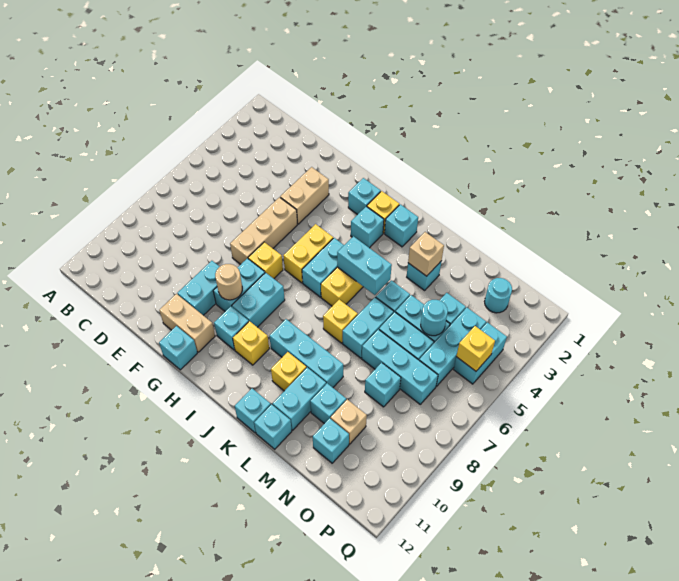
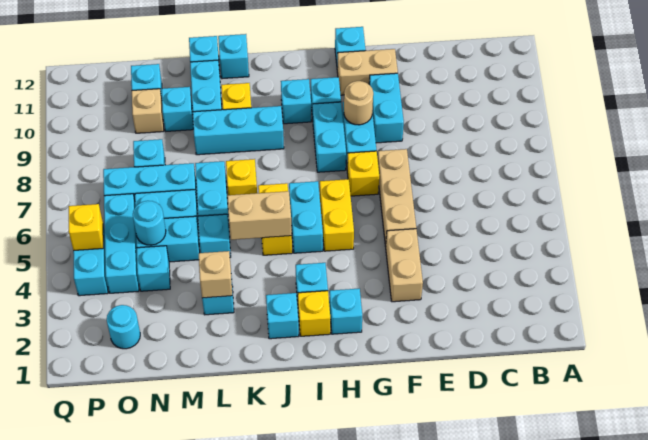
yellow 1x1 brick [233,321,269,365] -> cyan 1x1 brick [281,79,311,124]
cyan 1x2 brick [337,236,392,295] -> tan 1x2 brick [227,191,292,240]

